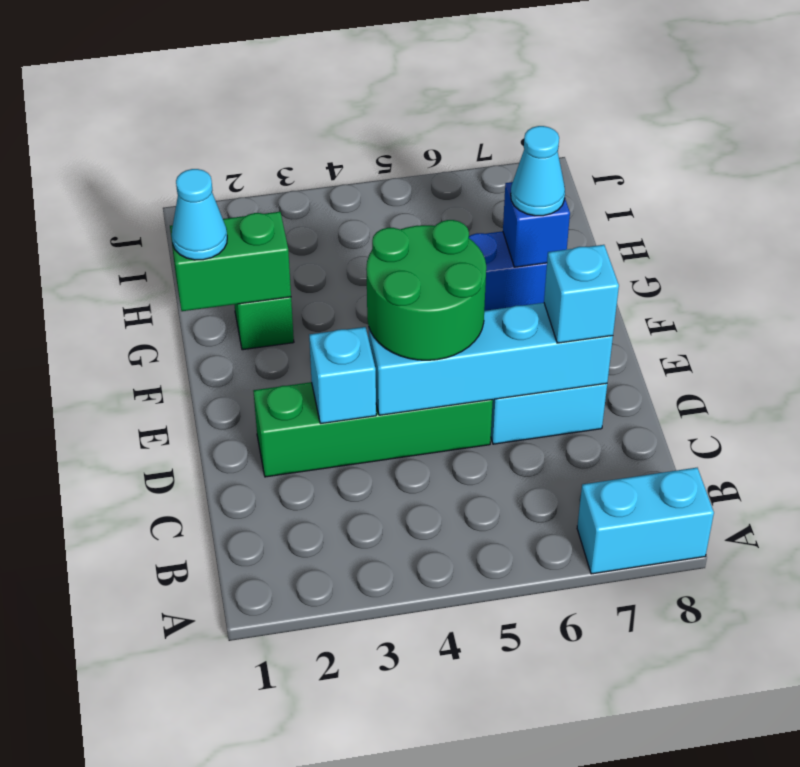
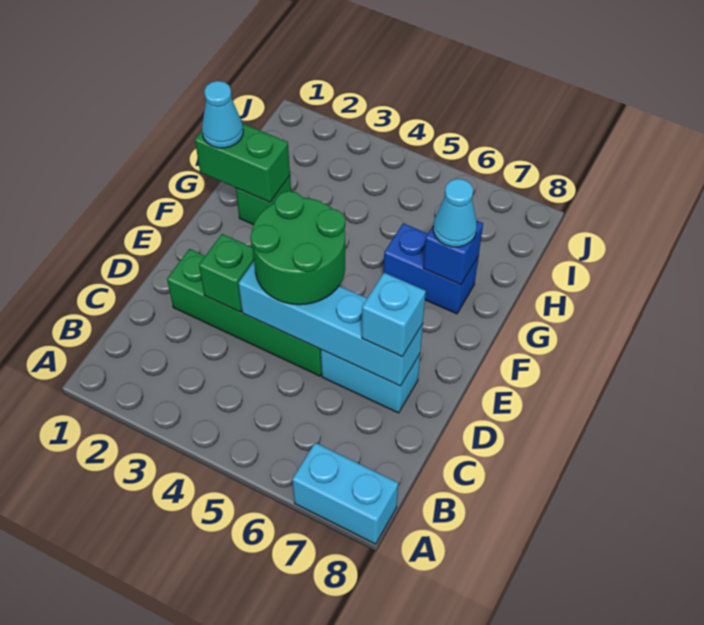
cyan 1x1 brick [309,327,376,424] -> green 1x1 brick [199,234,254,312]

